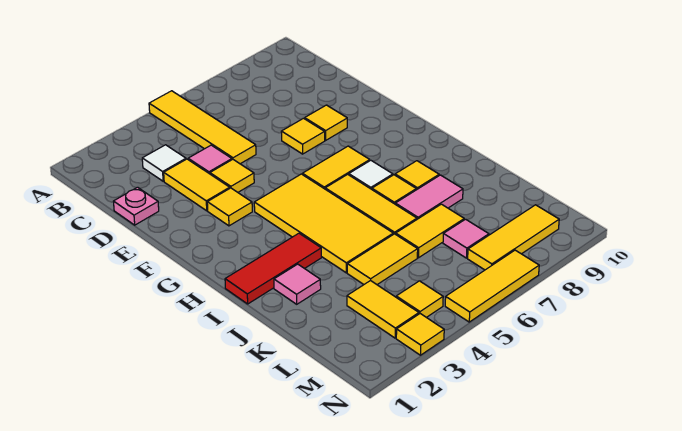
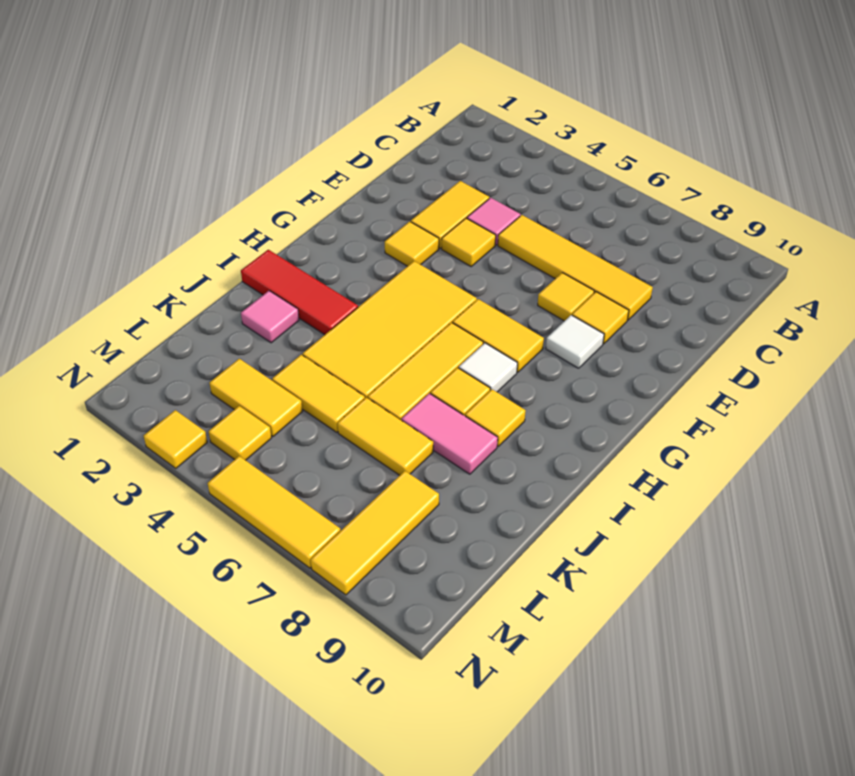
yellow 1x4 tile [149,91,256,164] -> yellow 1x4 tile turned to [498,215,653,320]
white 1x1 tile [142,145,186,181] -> white 1x1 tile moved to [546,315,604,368]
pink 1x1 plate [113,187,159,225] -> none
yellow 1x2 tile [347,280,419,338] -> yellow 1x2 tile turned to [209,359,302,436]
pink 1x1 tile [443,219,489,258] -> none
yellow 1x3 tile [468,205,559,270] -> yellow 1x3 tile turned to [311,471,439,595]

